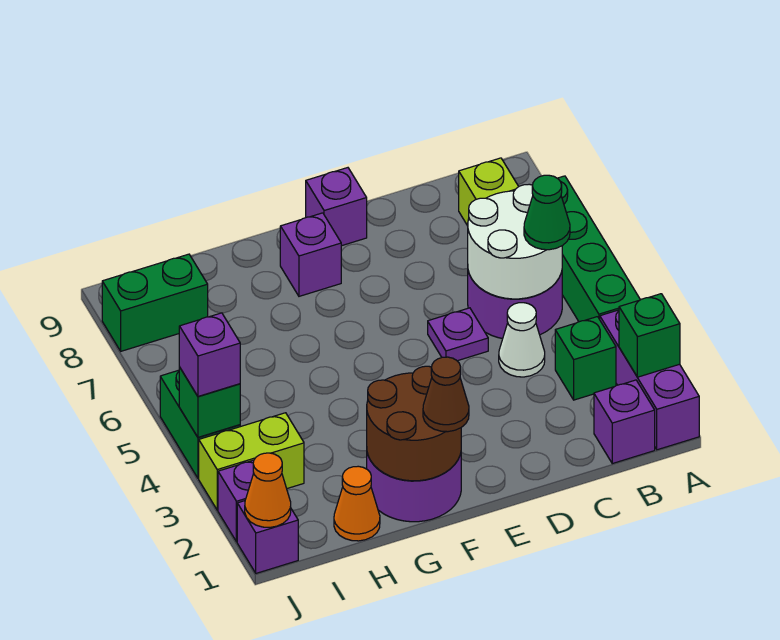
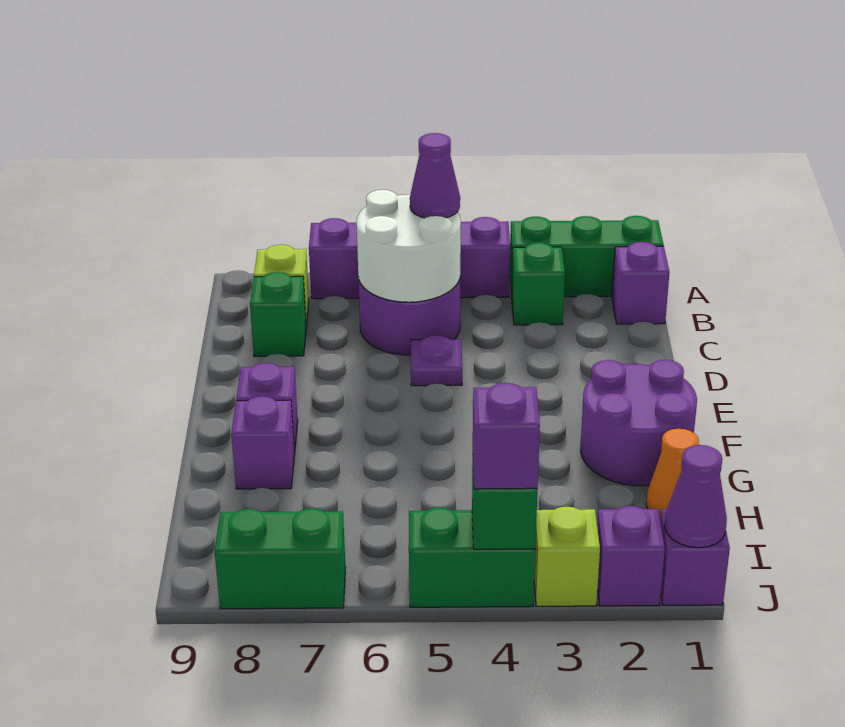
purple 1x3 brick [600,310,699,450] -> green 1x3 brick [510,216,664,297]
green 1x1 brick [619,294,680,377] -> green 1x1 brick moved to [250,272,306,356]
green 1x4 brick [558,176,640,322] -> purple 1x4 brick [309,217,510,299]
green 1x1 cone [524,175,570,250] -> purple 1x1 cone [410,133,460,218]
white 1x1 cone [499,303,545,377] -> none
purple 1x1 brick [306,168,367,246] -> purple 1x1 brick moved to [231,396,295,489]
brown 2x2 round brick [367,366,461,481] -> none
brown 1x1 cone [423,357,469,432] -> none
lime 1x2 brick [199,413,304,510] -> lime 1x1 brick [534,506,600,606]
green 1x2 brick [102,254,208,351] -> green 1x2 brick turned to [215,508,346,609]
orange 1x1 cone [245,453,291,527] -> purple 1x1 cone [665,445,727,548]

